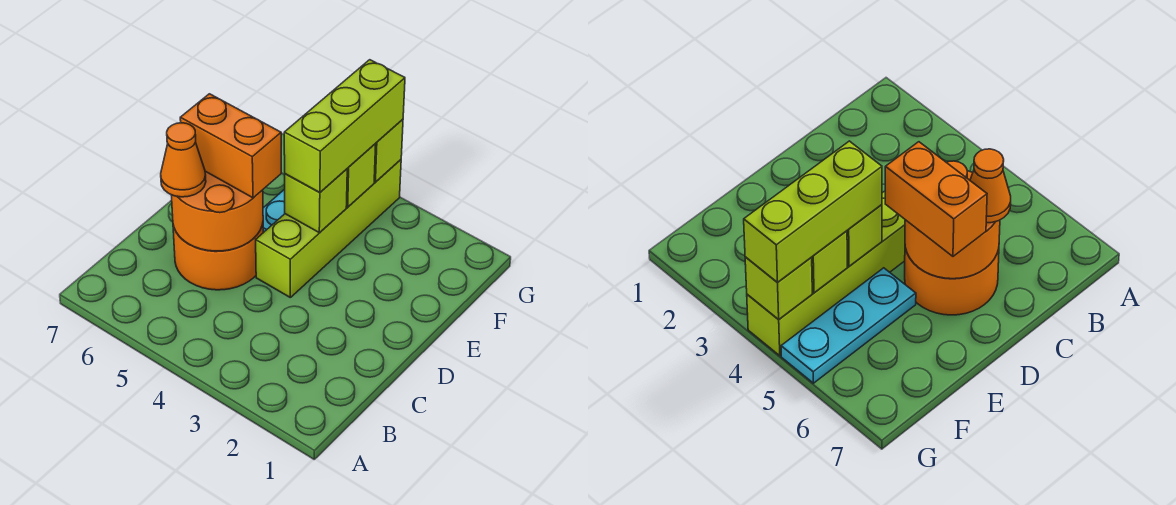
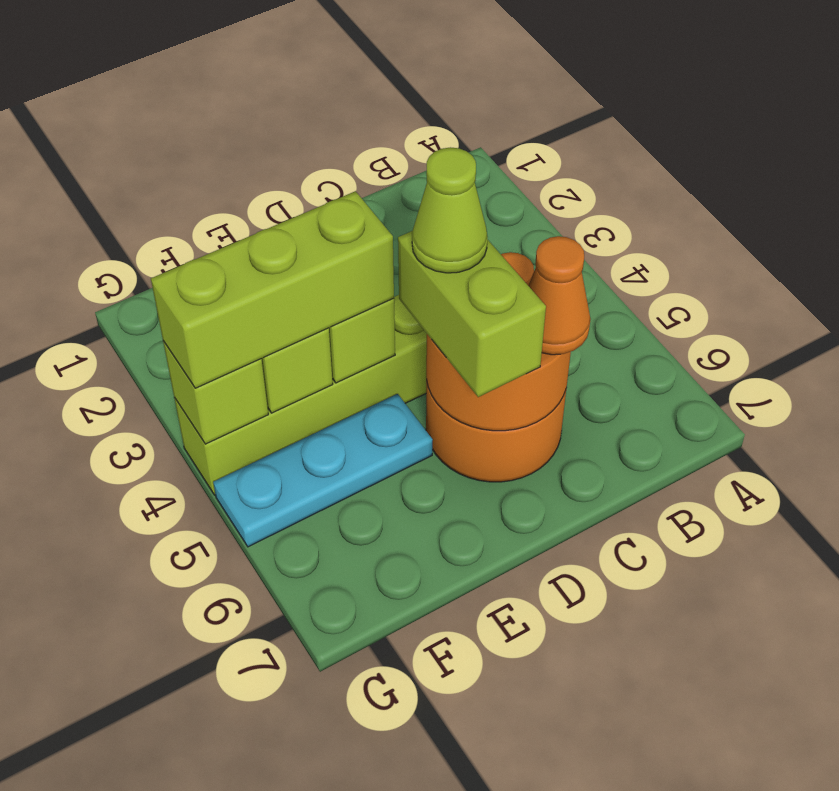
orange 1x2 brick [180,94,281,198] -> lime 1x2 brick [398,231,546,397]
none -> lime 1x1 cone [412,147,488,273]

